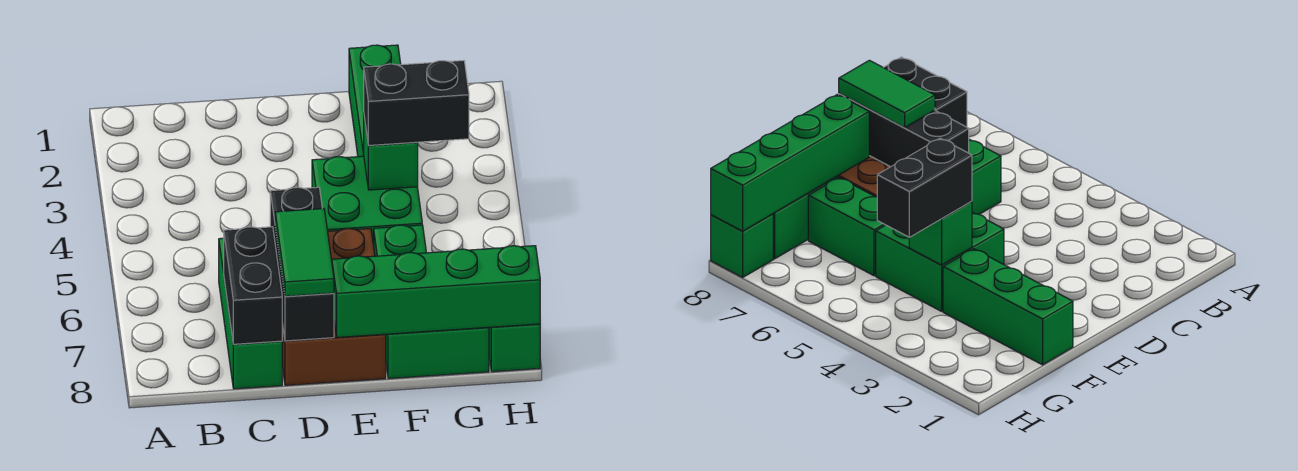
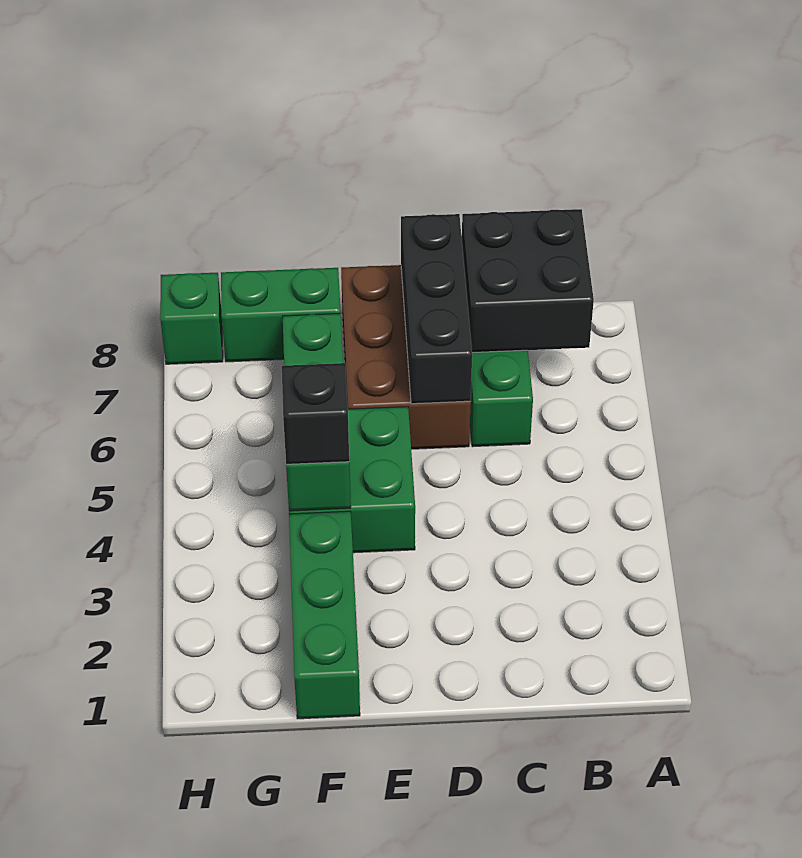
black 1x2 brick [224,227,282,344] -> black 2x2 brick [462,209,594,353]
green 1x2 tile [275,209,334,296] -> none
green 1x4 brick [332,246,540,337] -> none
black 1x2 brick [364,61,469,146] -> black 1x1 brick [282,363,349,464]

